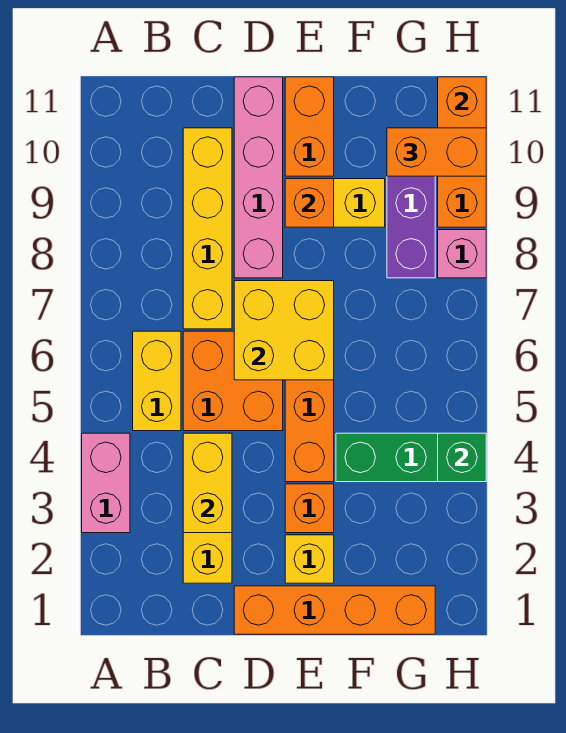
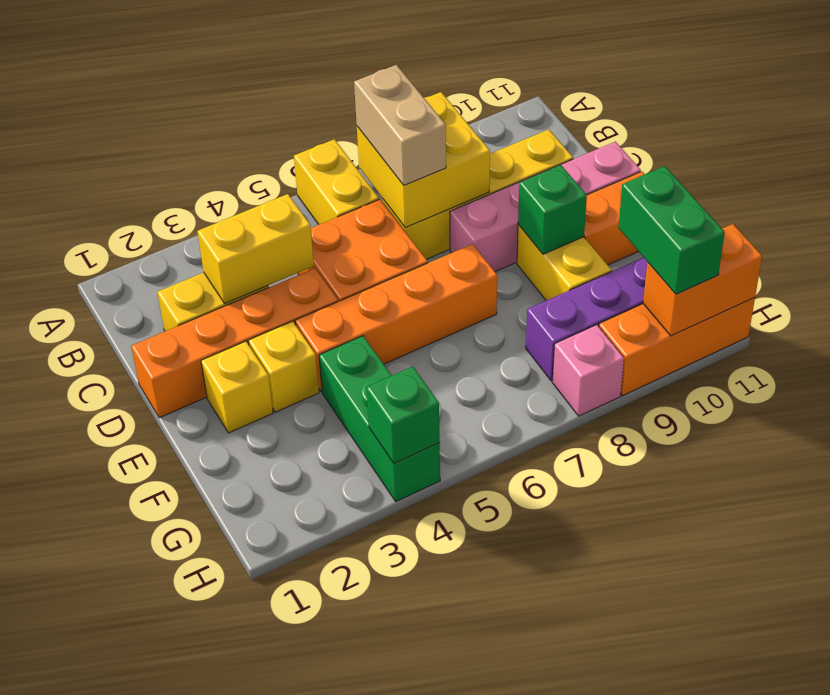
pink 1x2 brick [82,433,130,533] -> none
yellow 1x2 brick [133,331,181,431] -> yellow 1x2 brick turned to [294,139,379,224]
none -> tan 1x2 brick [354,65,446,185]
orange 1x4 brick [234,586,435,634] -> orange 1x4 brick turned to [131,268,338,418]
yellow 2x2 brick [234,281,334,380] -> yellow 2x2 brick moved to [357,92,490,228]
orange 1x1 brick [285,484,334,533] -> yellow 1x1 brick [248,321,319,412]
orange 1x1 brick [285,179,334,227] -> green 1x1 brick [518,165,587,254]
orange 1x2 brick [387,128,486,176] -> green 1x2 brick [618,166,725,294]

